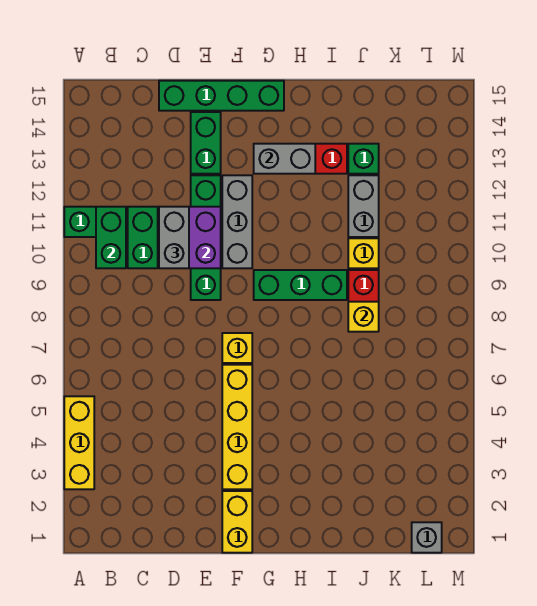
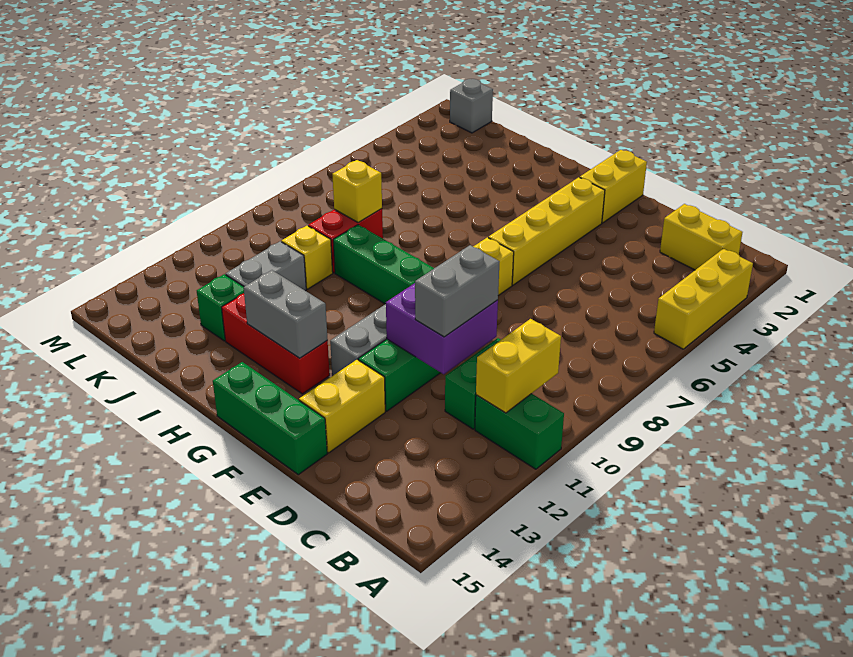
none -> yellow 1x2 brick [660,204,743,270]
green 1x2 brick [96,207,126,268] -> yellow 1x2 brick [476,319,561,413]
green 1x4 brick [159,81,284,111] -> green 1x3 brick [213,362,327,475]
green 1x2 brick [191,112,221,174] -> yellow 1x2 brick [299,360,385,453]

